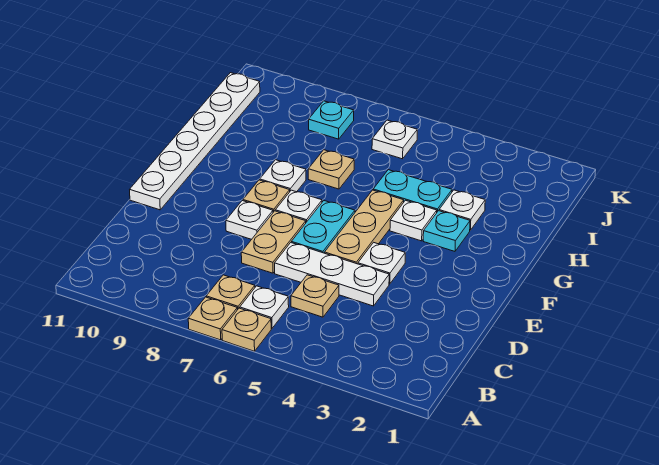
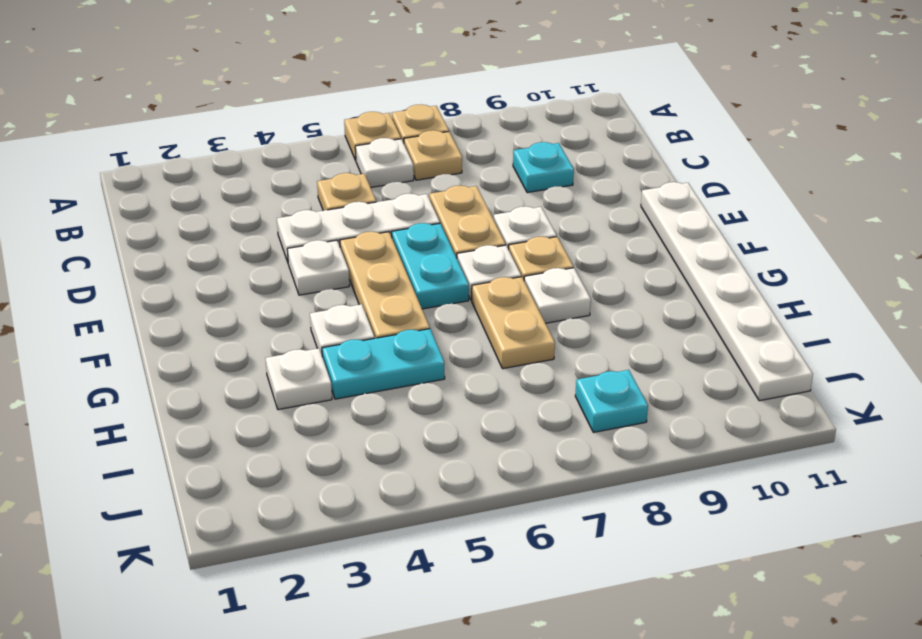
cyan 1x1 plate [423,211,470,251] -> cyan 1x1 plate moved to [513,142,574,193]
tan 1x1 plate [308,150,354,189] -> tan 1x2 plate [472,277,555,369]
white 1x1 plate [372,120,417,159] -> none

